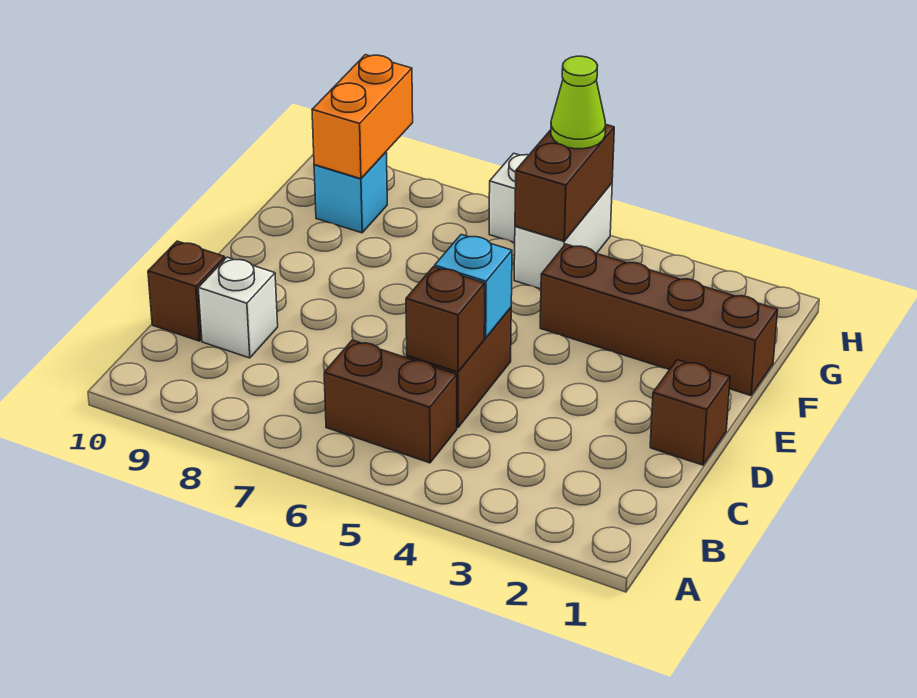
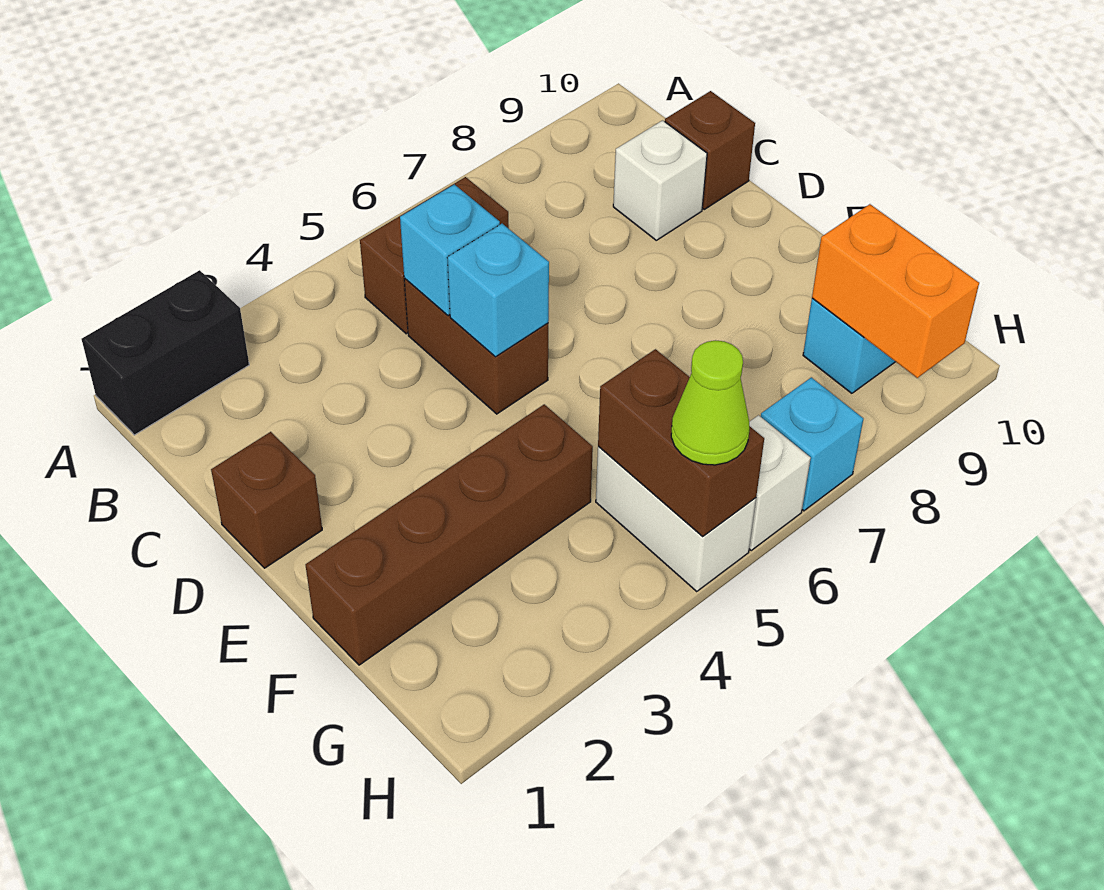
none -> black 1x2 brick [82,270,249,435]
brown 1x1 brick [406,267,485,372] -> cyan 1x1 brick [400,184,500,316]
none -> cyan 1x1 brick [761,377,863,511]

